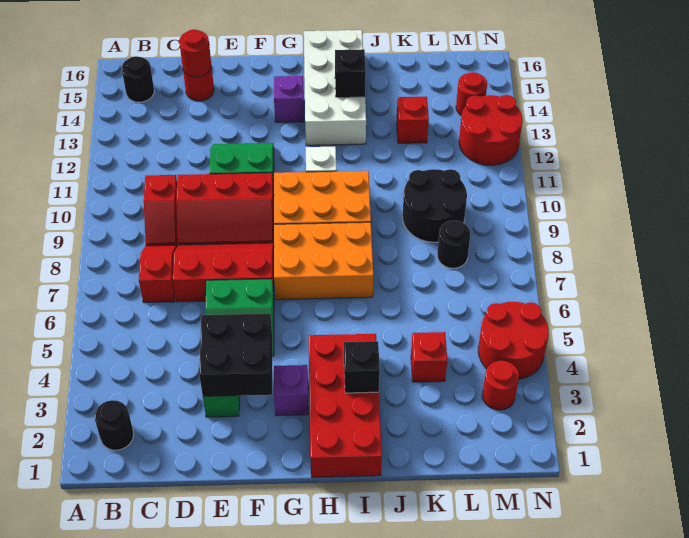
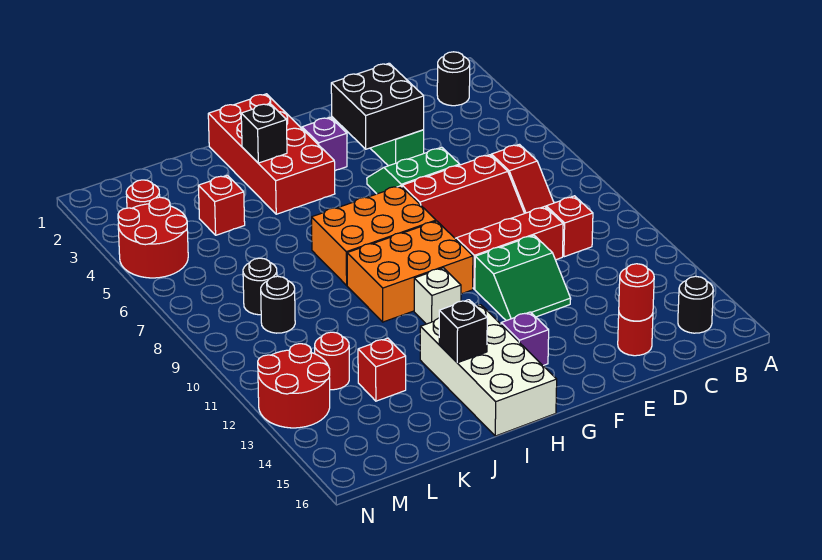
black 2x2 round brick [402,169,467,242] -> black 1x1 round brick [261,276,295,333]
red 1x1 round brick [456,72,487,116] -> red 1x1 round brick moved to [315,332,349,390]

